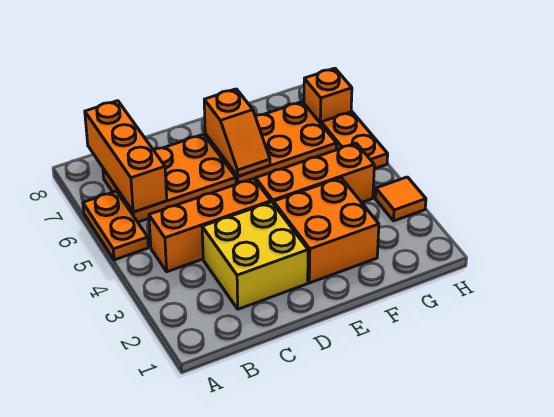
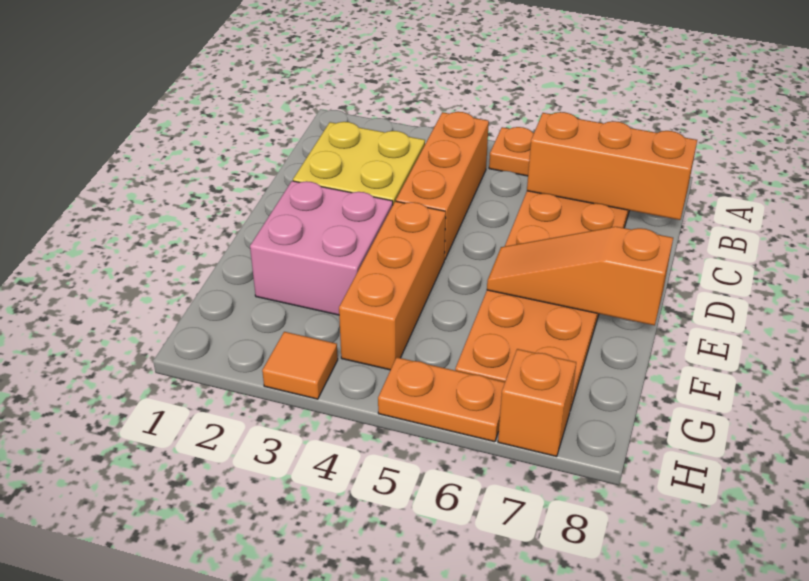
orange 2x2 brick [274,178,379,283] -> pink 2x2 brick [250,181,393,315]
orange 1x2 slope [204,89,270,176] -> orange 1x3 slope [487,227,673,325]

